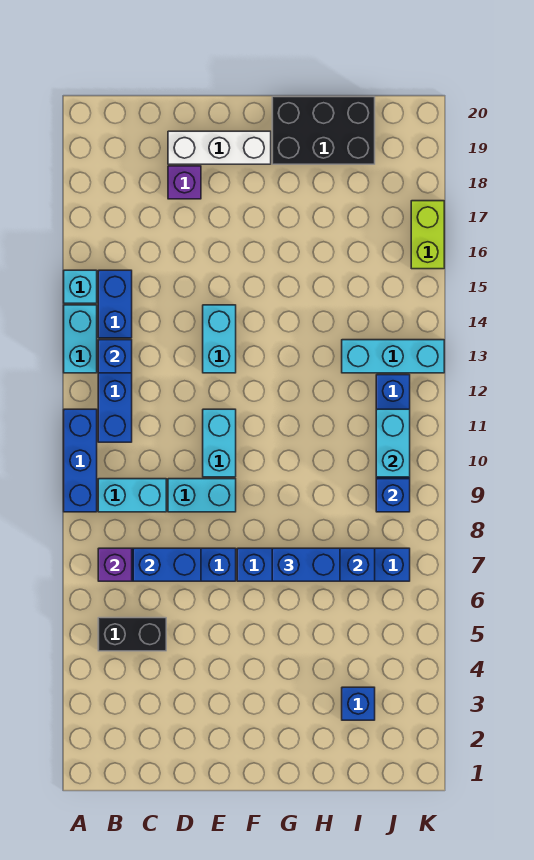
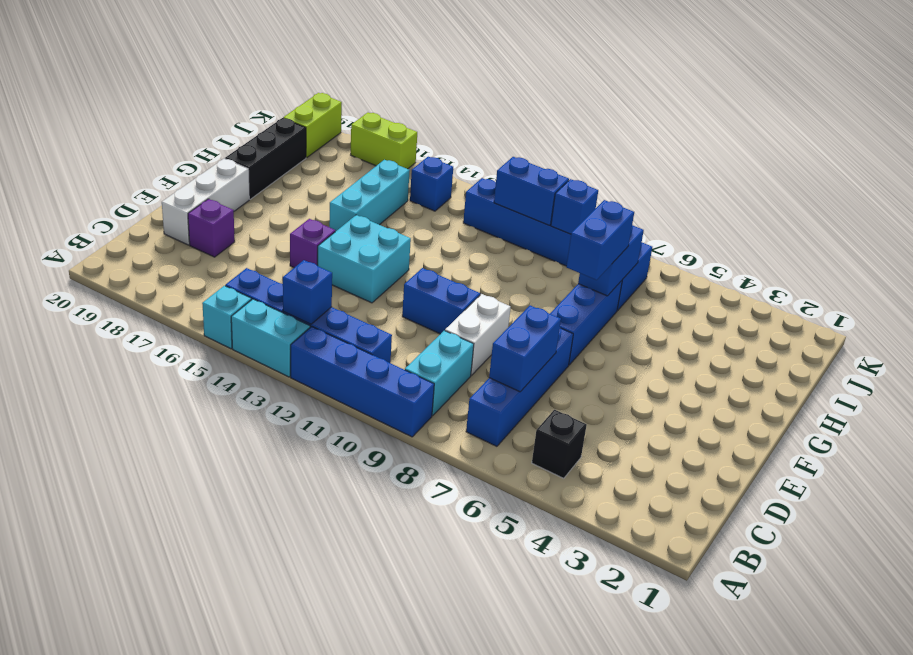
blue 1x3 brick [64,409,97,512] -> blue 1x4 brick [291,327,434,437]
black 1x2 brick [98,618,166,651] -> black 1x1 brick [532,410,587,478]
purple 1x1 brick [98,548,132,581] -> purple 1x1 brick moved to [290,219,335,268]
cyan 1x2 brick [168,479,236,512] -> white 1x2 brick [445,294,511,375]
cyan 1x2 brick [203,409,236,477] -> blue 1x2 brick [402,268,480,334]
cyan 1x2 brick [203,305,236,373] -> cyan 2x2 brick [318,215,411,303]
black 2x3 brick [272,97,375,164] -> black 1x3 brick [225,118,306,199]
blue 1x1 brick [342,687,375,720] -> blue 1x1 brick moved to [410,157,453,211]
cyan 1x3 brick [342,340,444,373] -> cyan 1x3 brick moved to [329,160,410,232]
cyan 1x2 brick [376,409,410,477] -> blue 1x2 brick [494,157,569,225]
none -> lime 1x2 brick [283,93,342,158]

